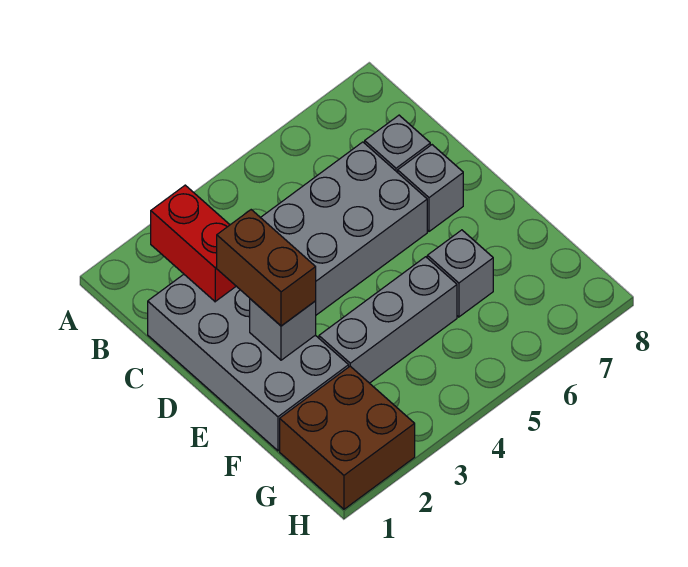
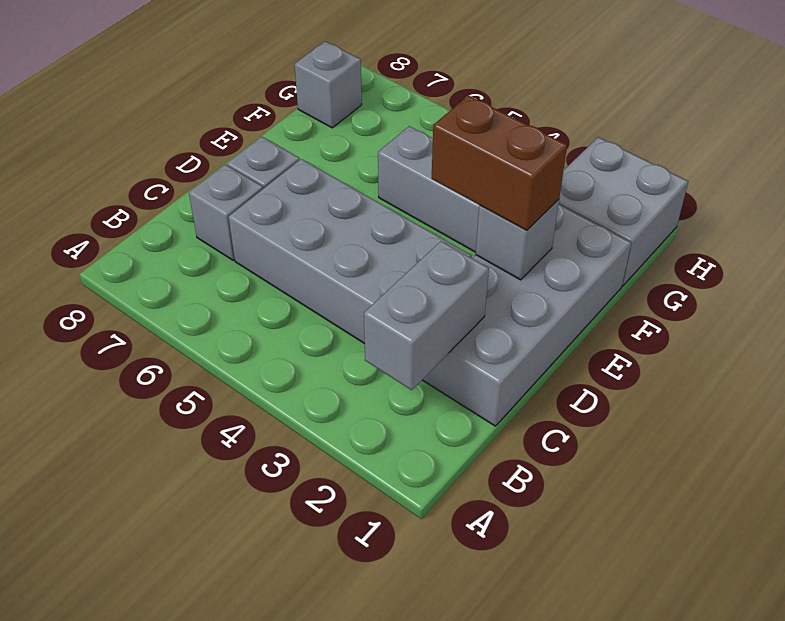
red 1x2 brick [151,185,236,302] -> grey 1x2 brick [364,241,489,390]
brown 1x2 brick [217,210,316,326] -> brown 1x2 brick turned to [432,96,567,230]
grey 1x1 brick [427,230,493,317] -> grey 1x1 brick moved to [295,41,362,128]
brown 2x2 brick [280,366,415,509] -> grey 2x2 brick [559,137,688,286]

